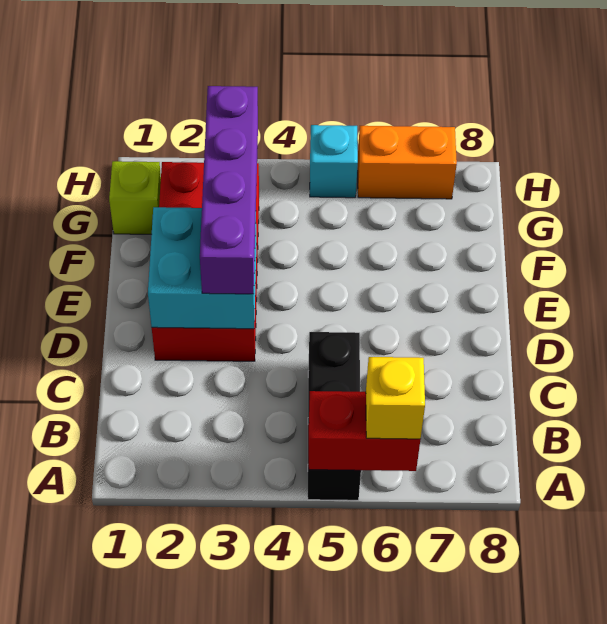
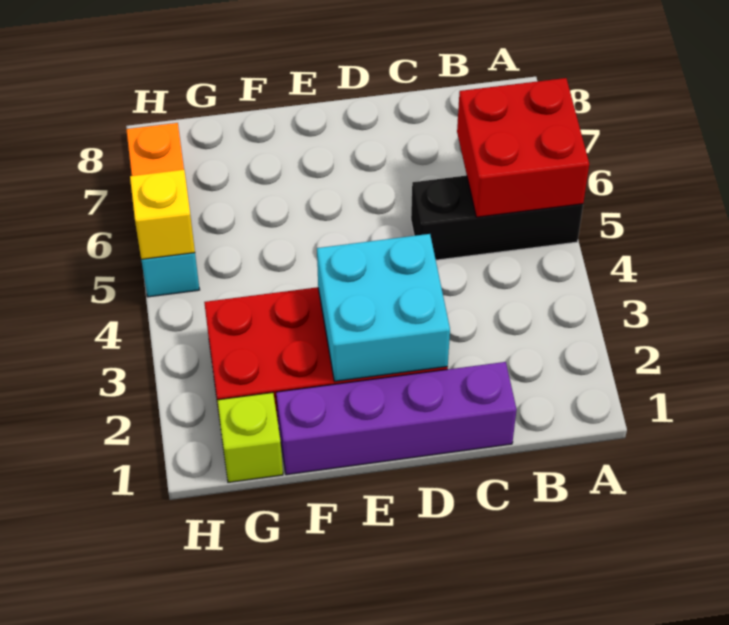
red 1x2 brick [309,391,420,471] -> red 2x2 brick [457,78,589,217]
yellow 1x1 brick [366,357,425,439] -> yellow 1x1 brick moved to [130,170,195,259]
purple 1x4 brick [200,86,258,294] -> purple 1x4 brick moved to [276,362,517,475]

